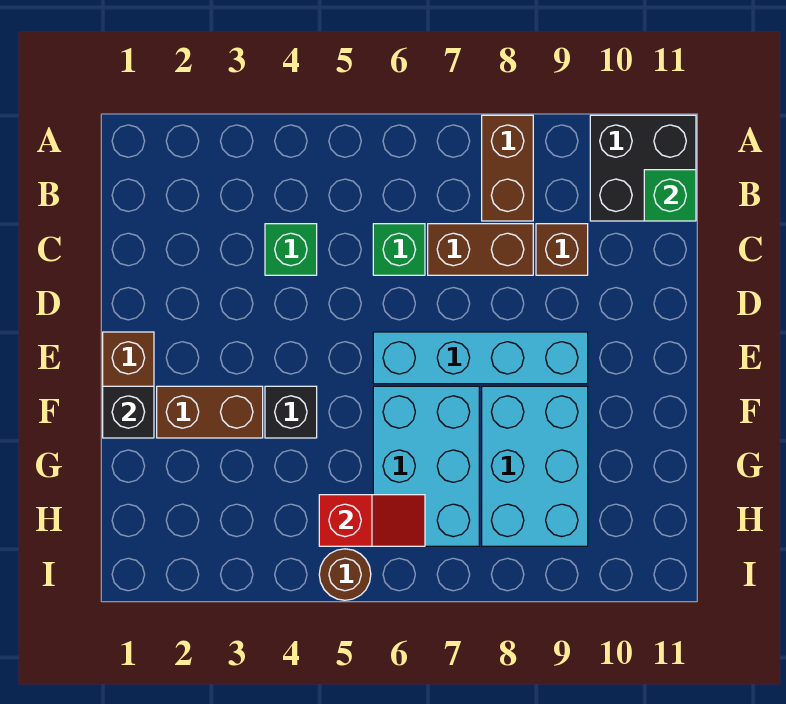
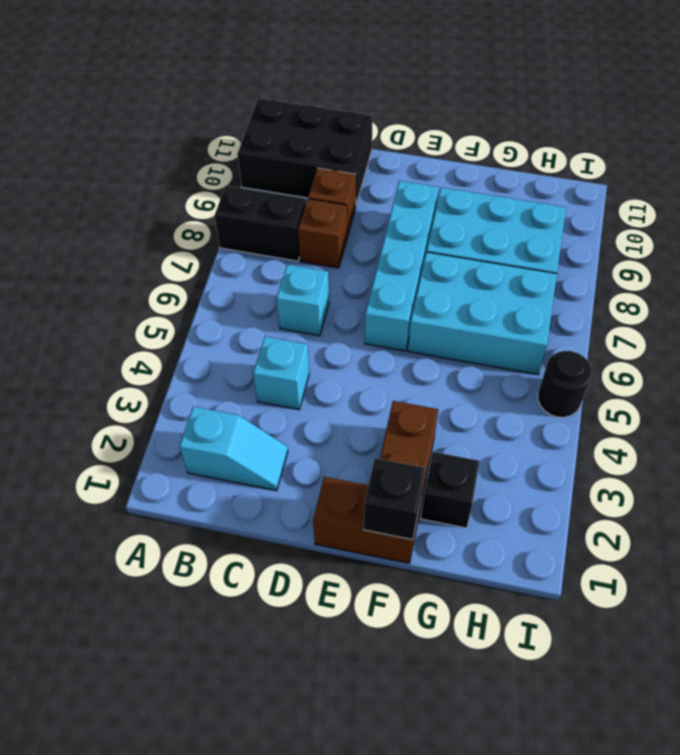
brown 1x2 brick [482,115,533,221] -> black 1x2 brick [215,186,306,261]
black 2x2 brick [590,115,696,221] -> black 2x3 brick [237,98,373,204]
none -> cyan 1x2 slope [180,407,288,491]
green 1x1 brick [644,170,696,221] -> none
green 1x1 brick [265,224,317,275] -> cyan 1x1 brick [253,337,309,410]
green 1x1 brick [373,224,425,275] -> cyan 1x1 brick [277,265,329,336]
brown 1x2 brick [428,224,533,275] -> brown 1x1 brick [298,199,347,268]
black 1x1 brick [265,386,317,438] -> black 1x1 brick moved to [421,452,479,528]
red 1x2 slope [319,495,425,546] -> none
brown 1x1 round brick [319,549,371,600] -> black 1x1 round brick [538,351,592,417]

